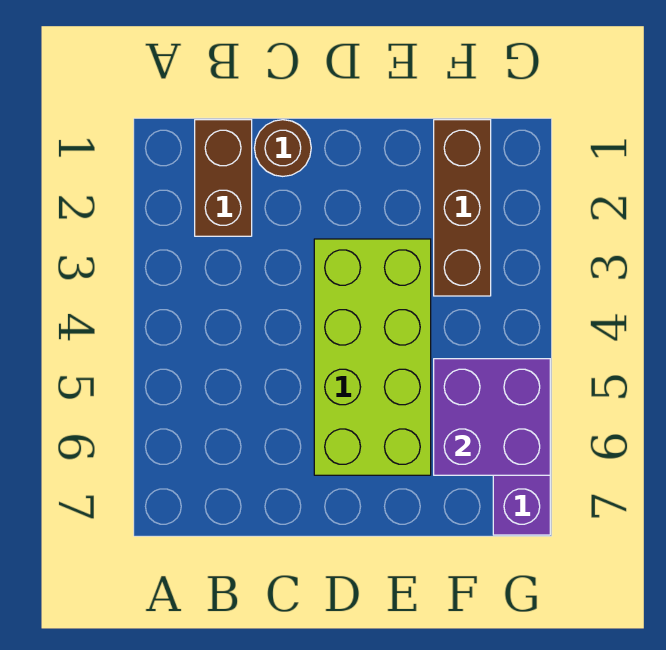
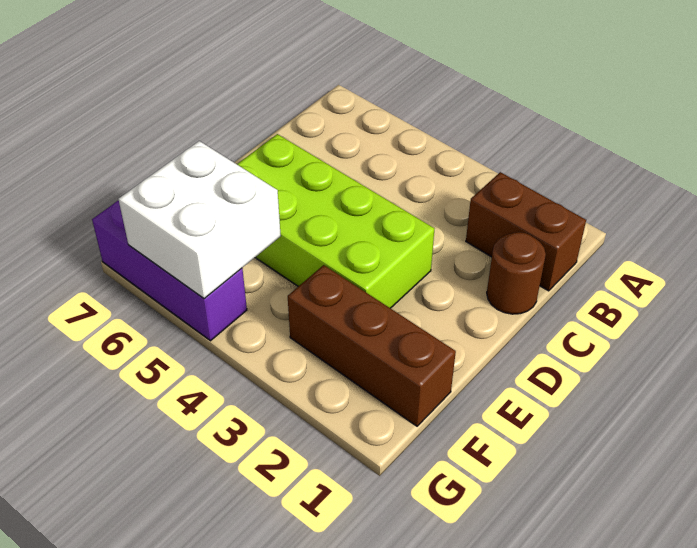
purple 2x2 brick [434,359,550,475] -> white 2x2 brick [118,141,281,299]

